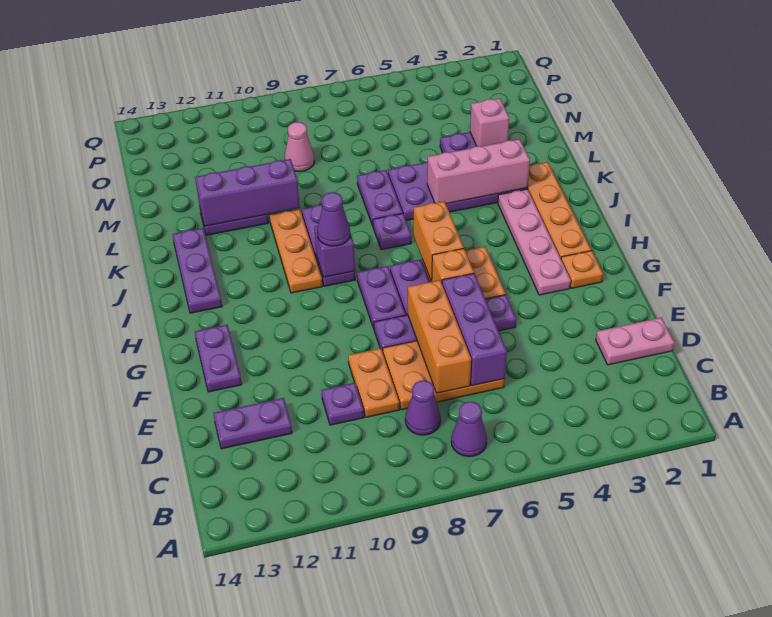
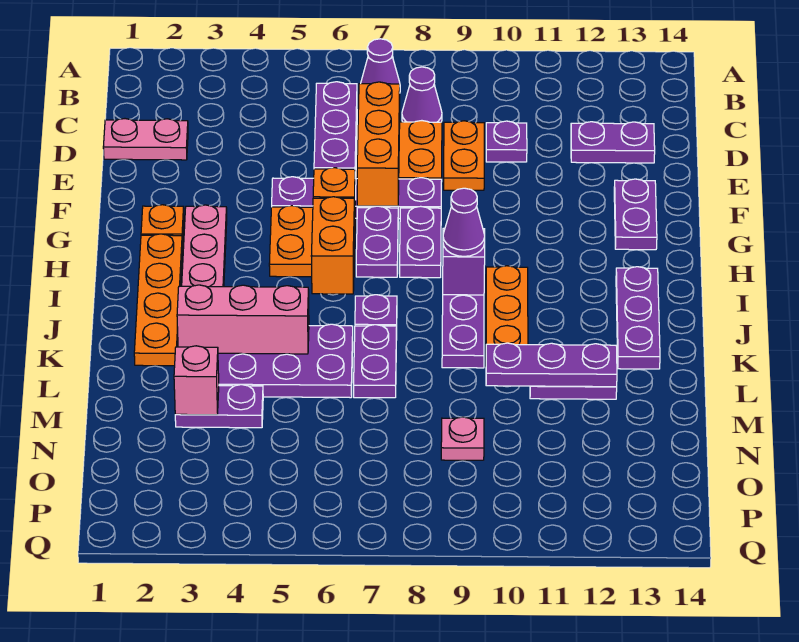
purple 1x3 brick [195,159,300,226] -> purple 1x3 plate [486,343,617,387]
pink 1x1 cone [285,122,315,172] -> pink 1x1 plate [441,417,484,460]

